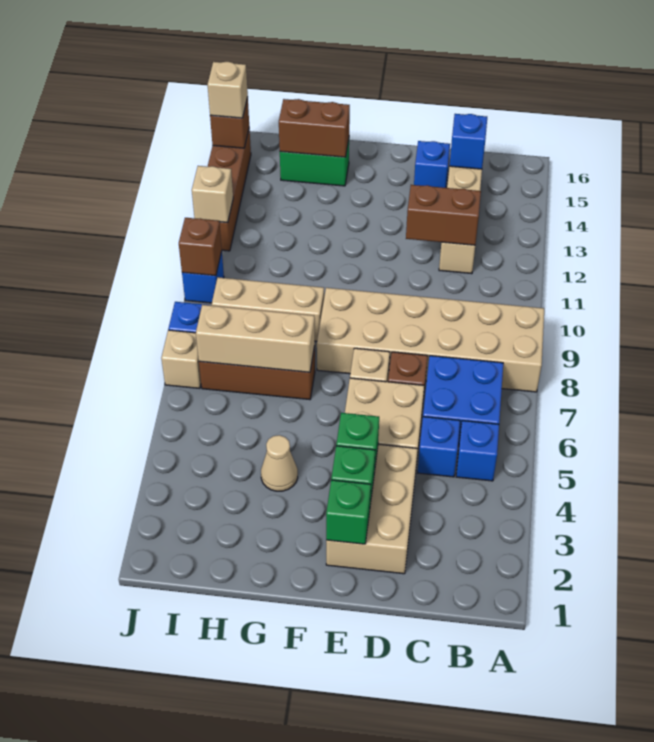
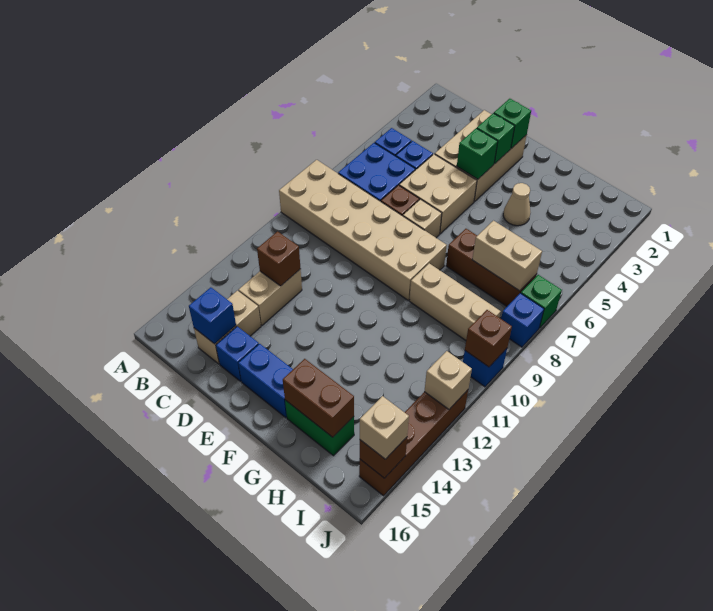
brown 1x2 brick [406,185,481,245] -> brown 1x1 brick [257,232,301,286]
none -> blue 1x2 brick [238,344,293,418]
tan 1x3 brick [196,305,315,372] -> tan 1x2 brick [472,221,542,291]
tan 1x1 brick [161,330,201,389] -> green 1x1 brick [521,275,562,328]

